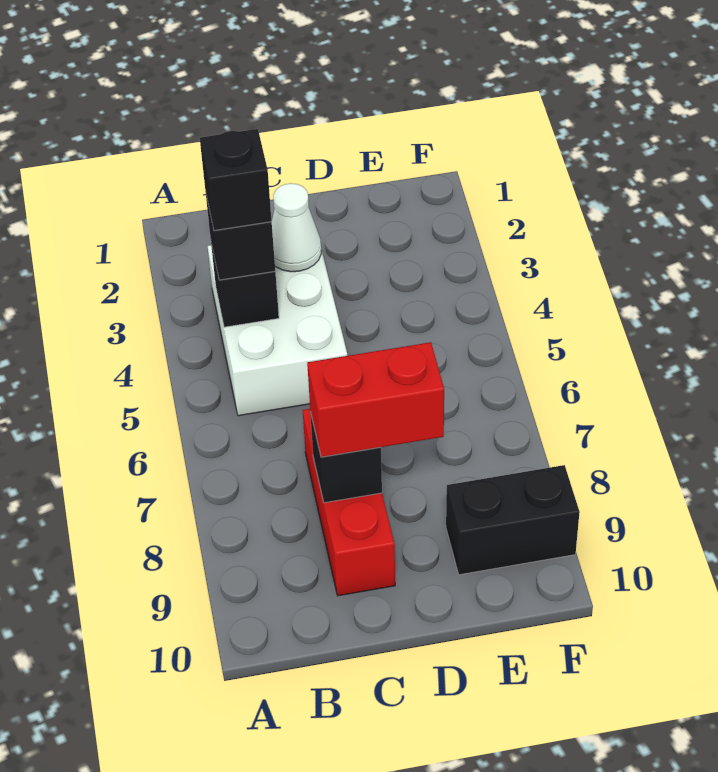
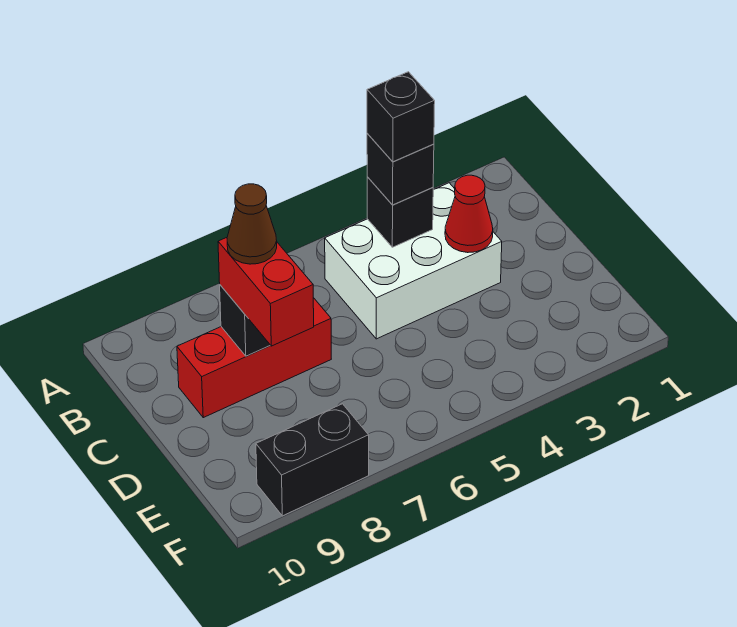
white 1x1 cone [272,183,321,272] -> red 1x1 cone [445,175,493,253]
none -> brown 1x1 cone [227,184,277,264]
black 1x2 brick [446,465,580,575] -> black 1x2 brick turned to [256,404,369,516]

